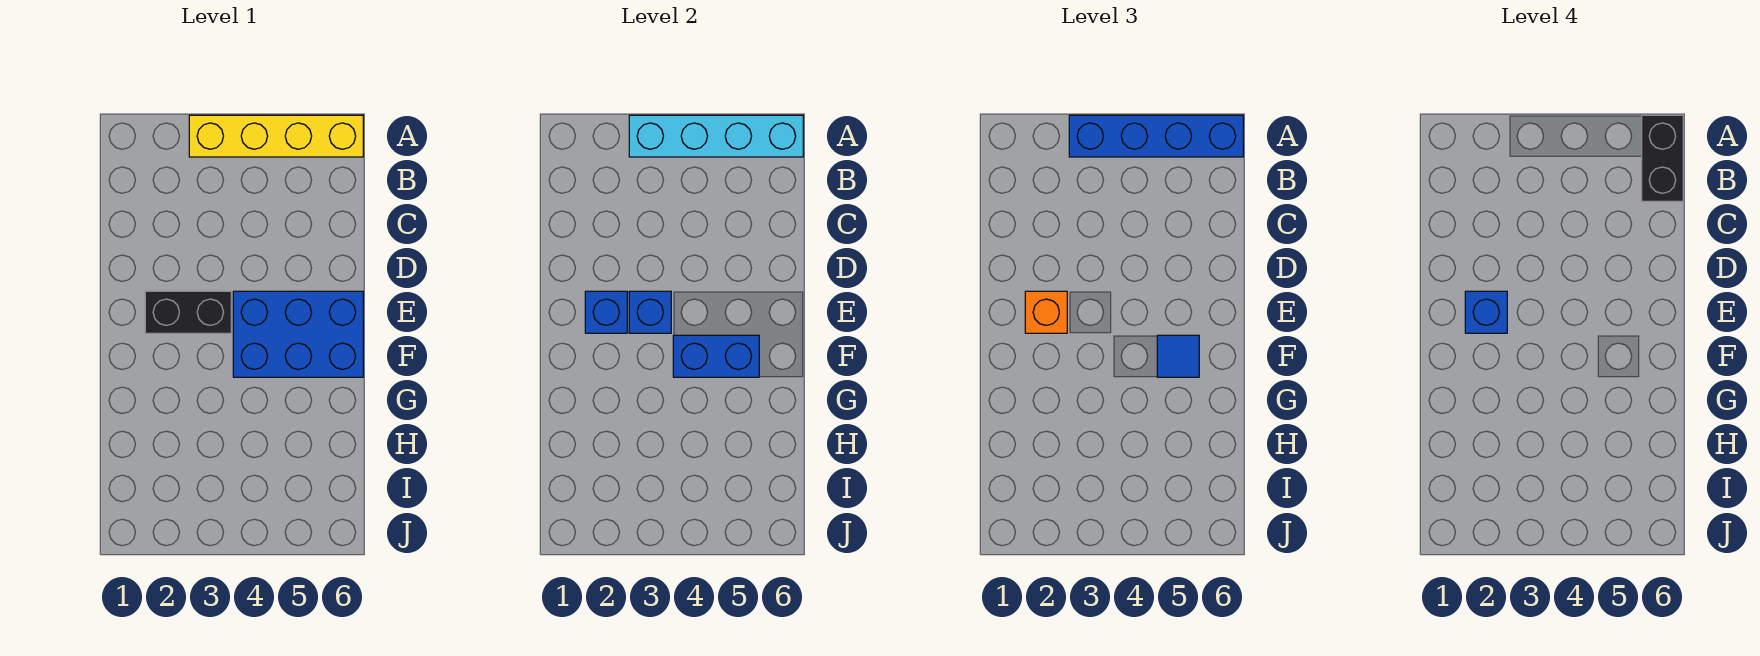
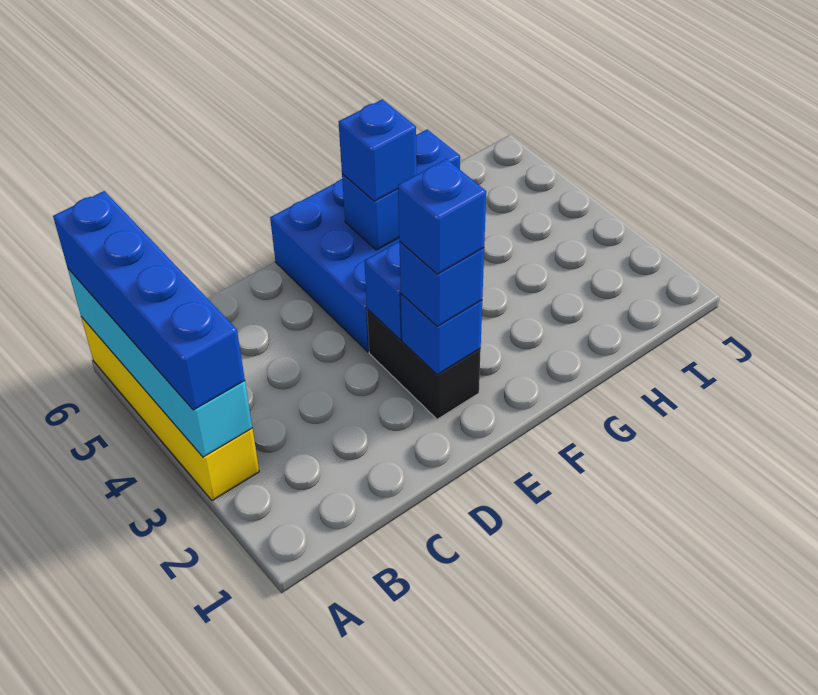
black 1x2 brick [1642,115,1683,201] -> none
orange 1x1 brick [1025,291,1067,333] -> blue 1x1 brick [399,242,484,326]
blue 1x2 brick [673,335,759,377] -> blue 1x2 brick turned to [342,129,460,250]
blue 1x1 tile [1157,335,1199,377] -> blue 1x1 brick [339,99,417,201]

